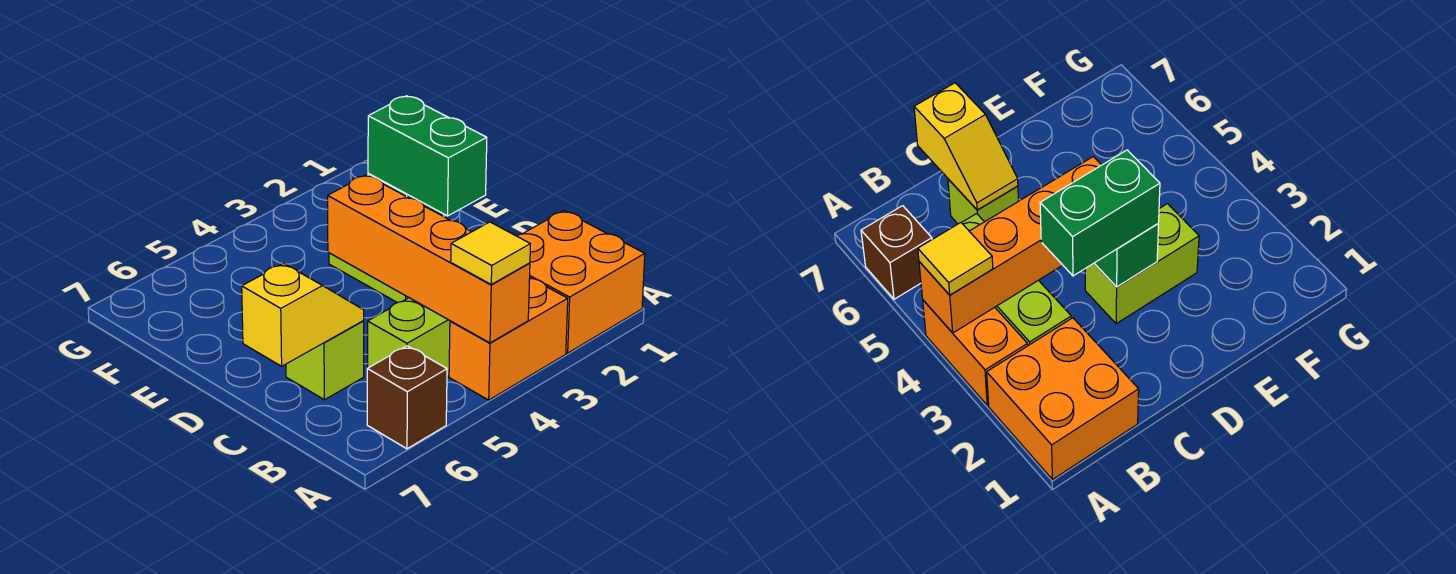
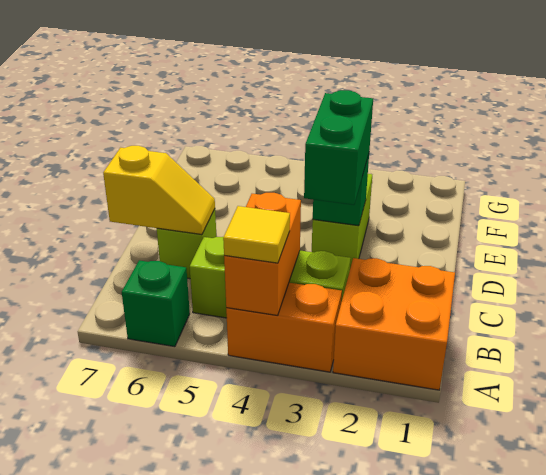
orange 1x4 brick [328,175,530,343] -> orange 1x2 brick [224,193,301,316]
brown 1x1 brick [367,346,447,449] -> green 1x1 brick [122,260,190,347]

